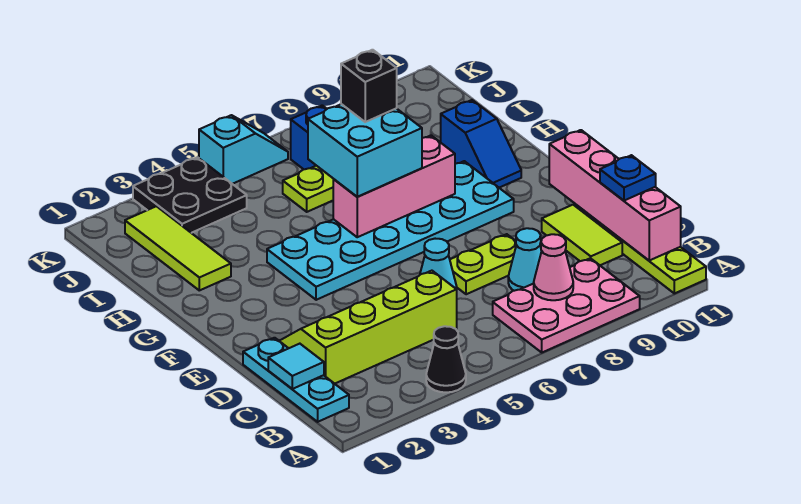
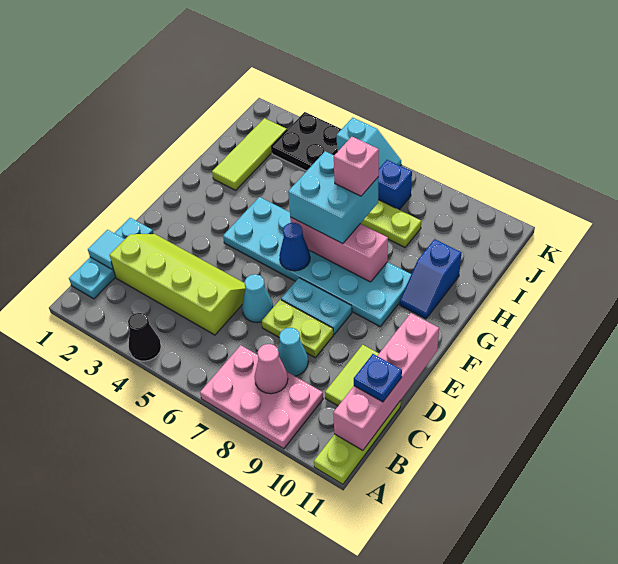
none -> cyan 1x2 plate [281,278,352,334]
none -> blue 1x1 cone [279,223,310,271]
black 1x1 brick [341,50,397,122] -> pink 1x1 brick [334,137,379,196]

